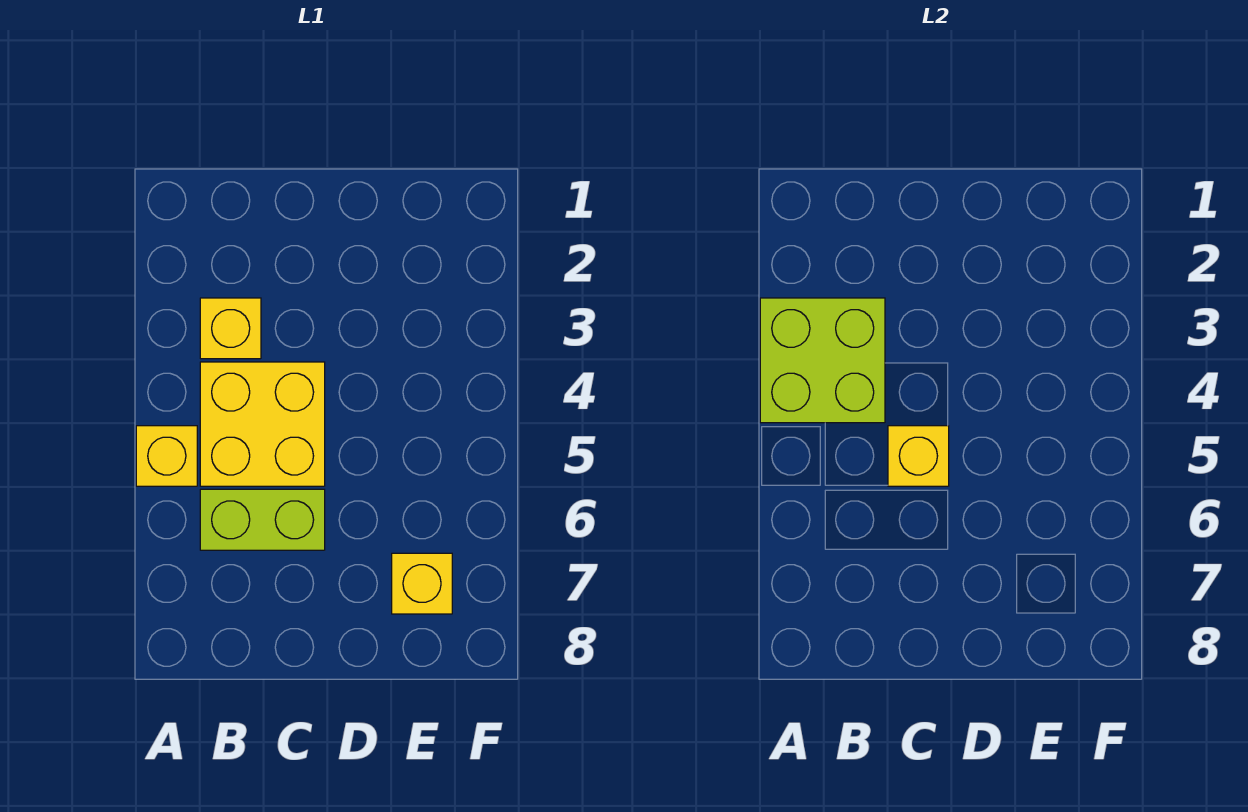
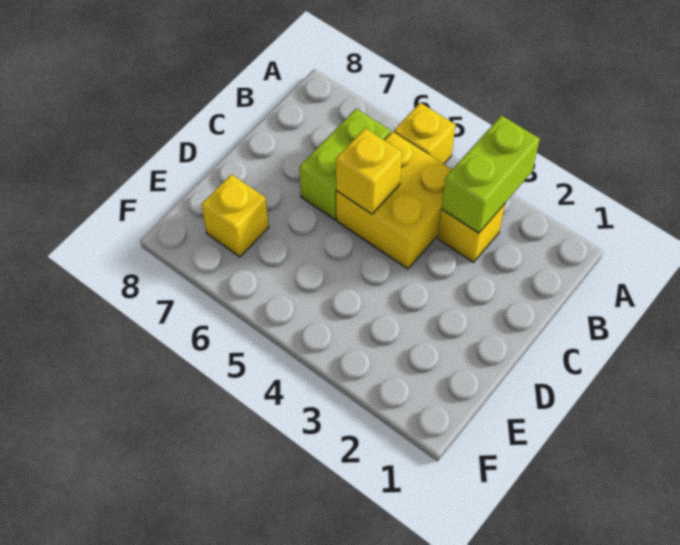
lime 2x2 brick [760,298,885,423] -> lime 1x2 brick [441,115,540,233]

